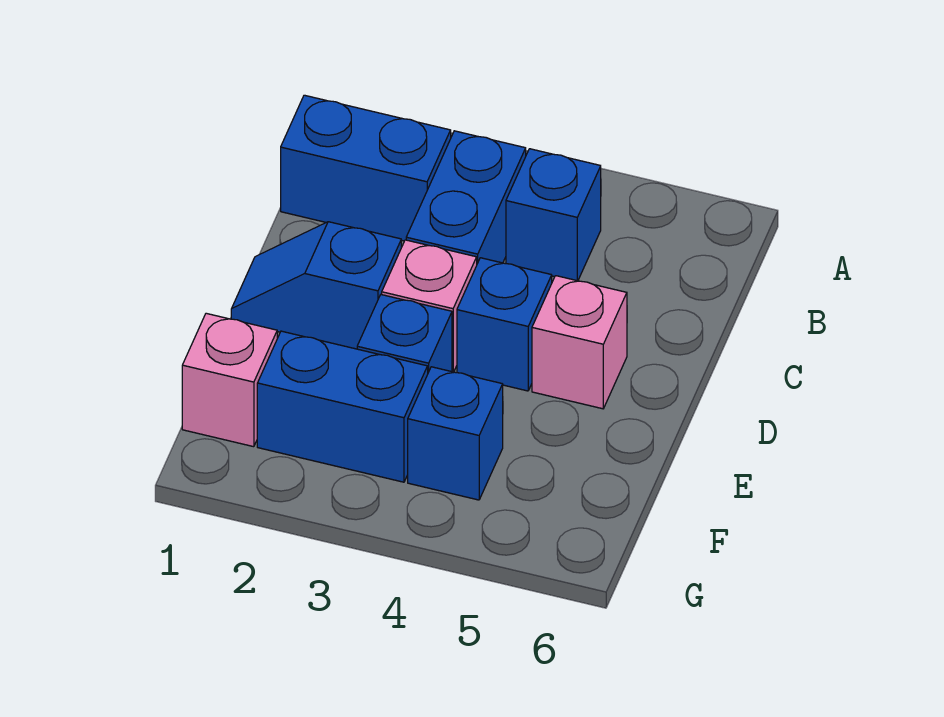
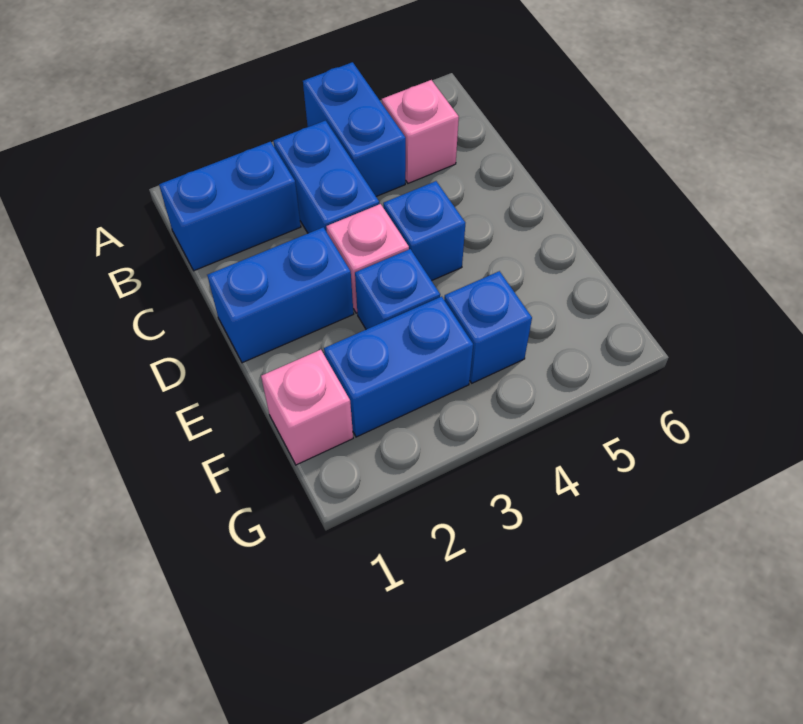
blue 1x1 brick [506,149,601,281] -> blue 1x2 brick [303,62,406,196]
blue 1x2 slope [231,222,401,349] -> blue 1x2 brick [207,227,354,363]
pink 1x1 brick [532,276,627,409] -> pink 1x1 brick moved to [382,80,459,183]

